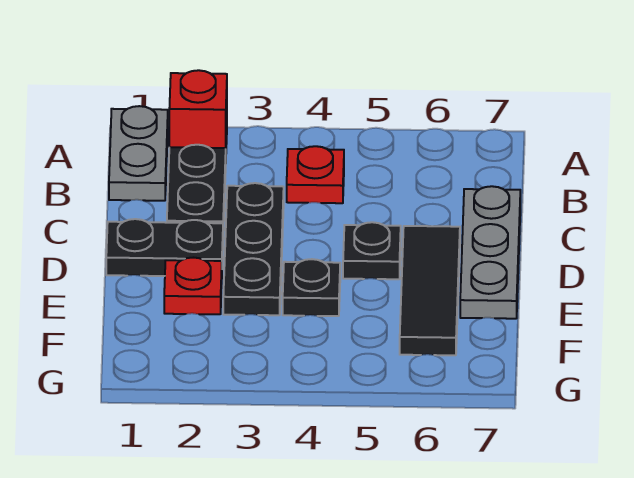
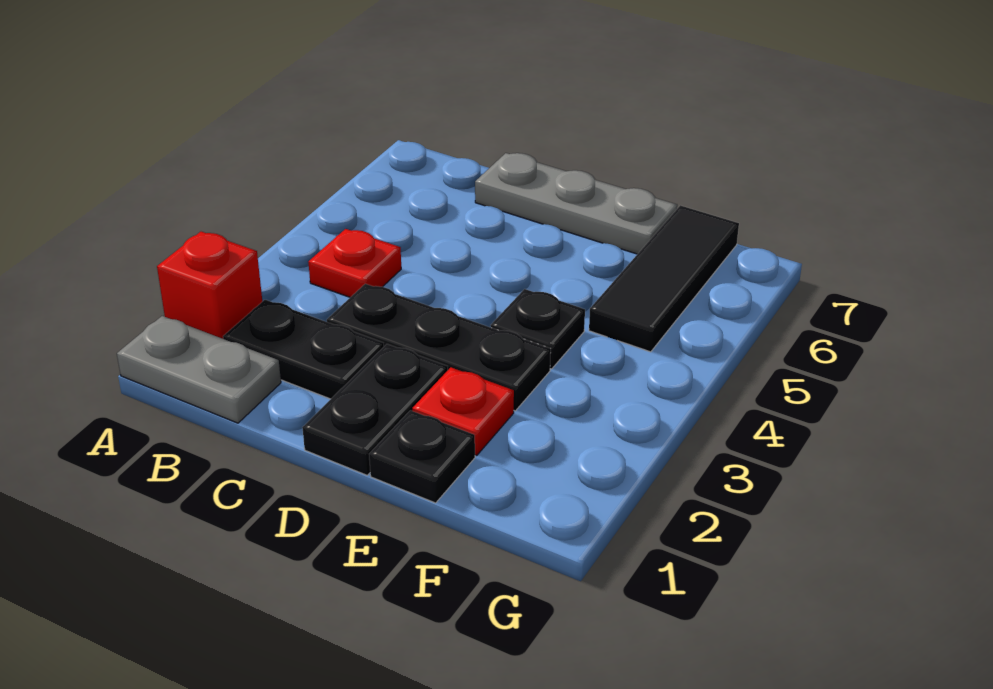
black 1x1 plate [343,222,401,279] -> black 1x1 plate moved to [369,410,475,503]
black 1x3 tile [400,226,460,355] -> black 1x3 tile turned to [589,205,739,352]

